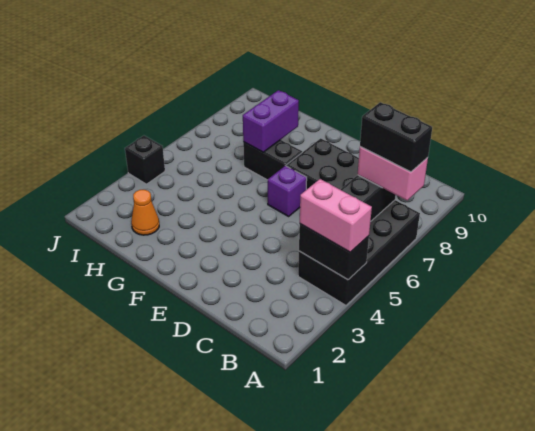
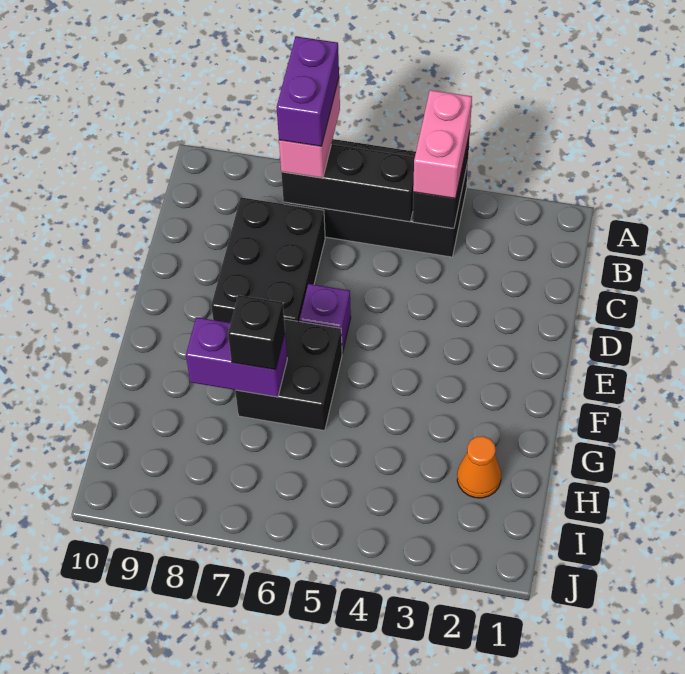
black 1x2 brick [360,102,432,172] -> purple 1x2 brick [276,36,339,146]
black 1x2 brick [243,140,302,180] -> black 2x2 brick [235,319,342,431]
black 1x1 brick [125,136,165,184] -> black 1x1 brick moved to [228,295,285,370]

